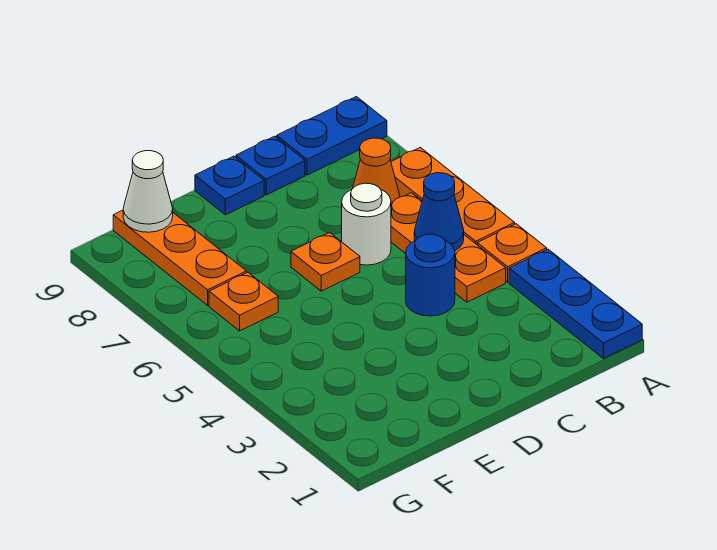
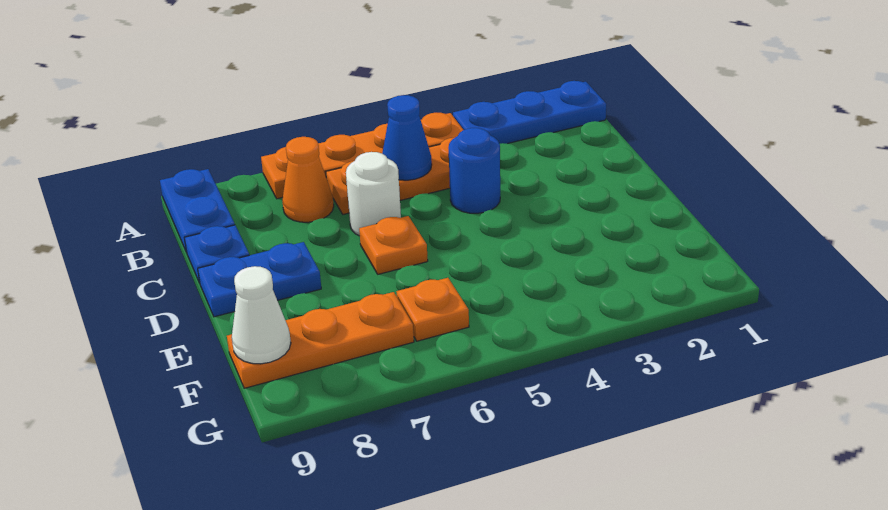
blue 1x1 plate [195,156,264,215] -> blue 1x2 plate [198,242,321,317]

